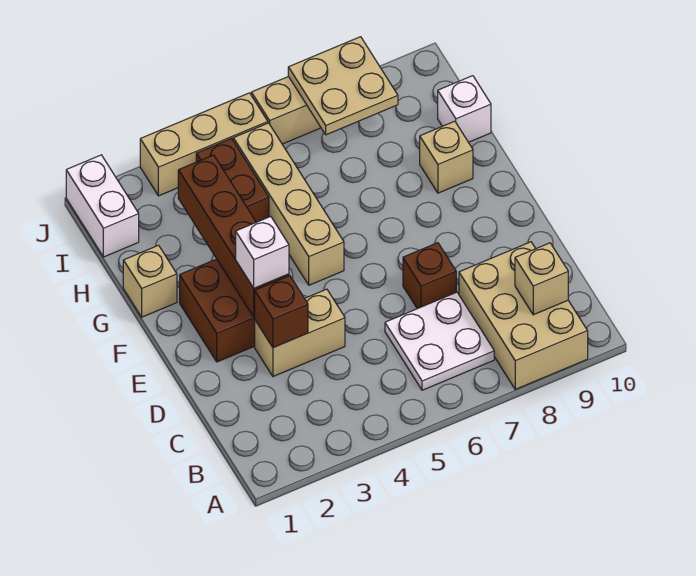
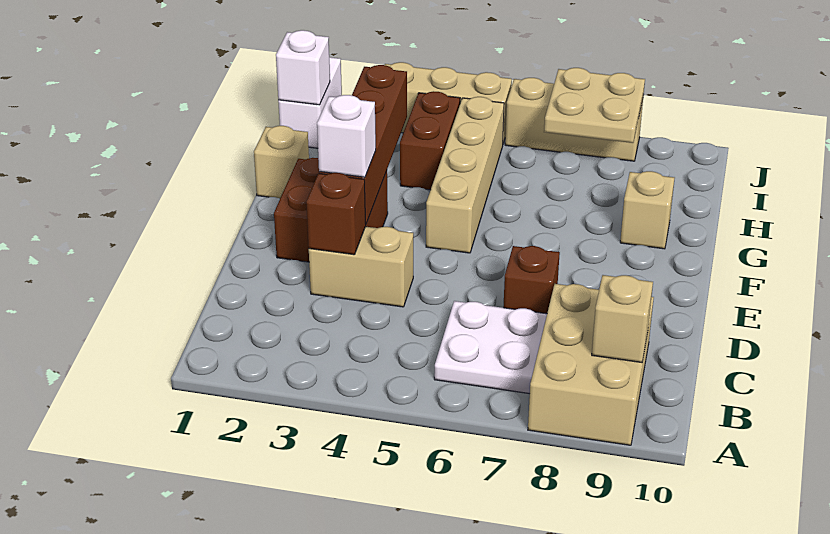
white 1x1 brick [438,76,491,142] -> white 1x1 brick moved to [276,30,330,105]

